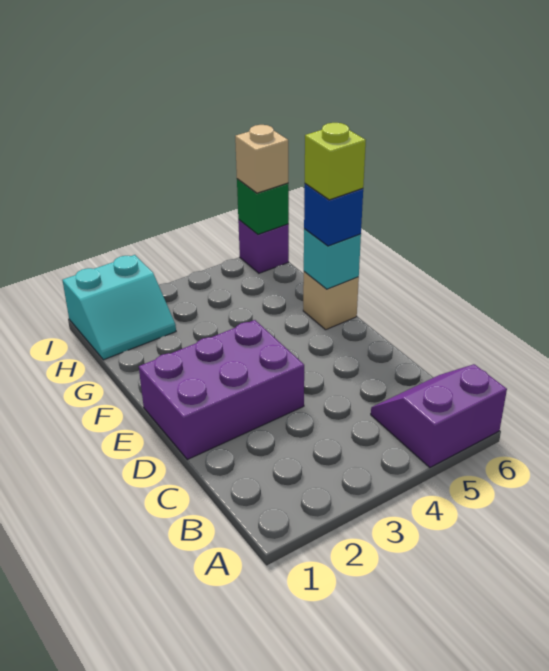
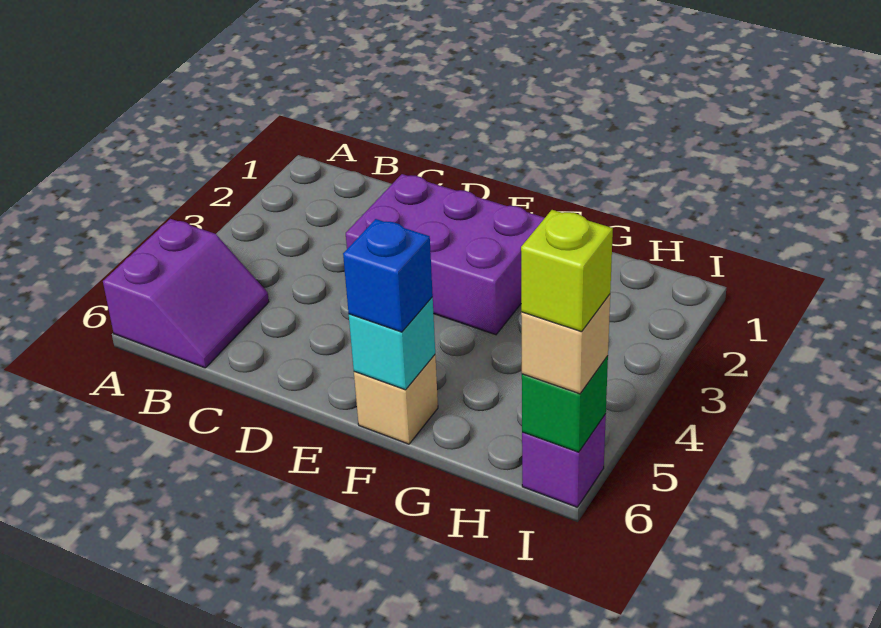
purple 2x3 brick [139,320,304,460] -> purple 2x3 brick turned to [346,174,545,335]
lime 1x1 brick [305,123,366,200] -> lime 1x1 brick moved to [521,210,613,332]
cyan 2x2 slope [62,255,176,360] -> none

